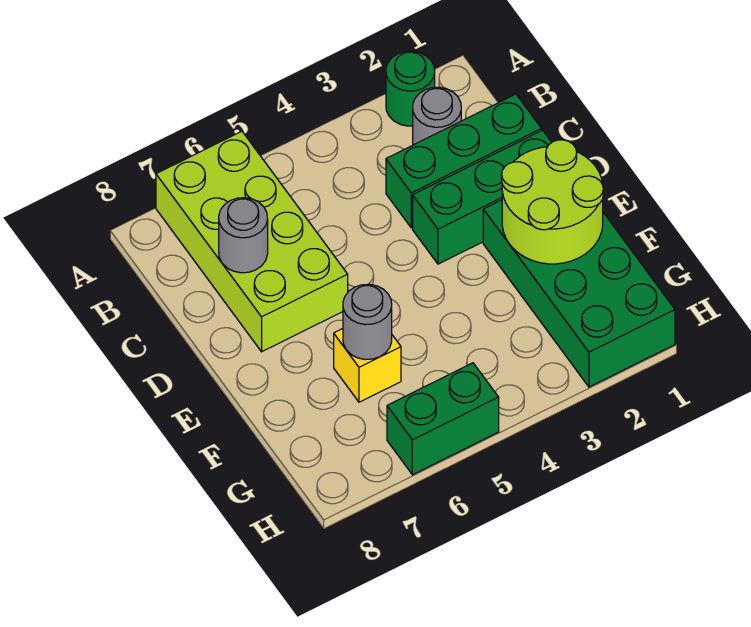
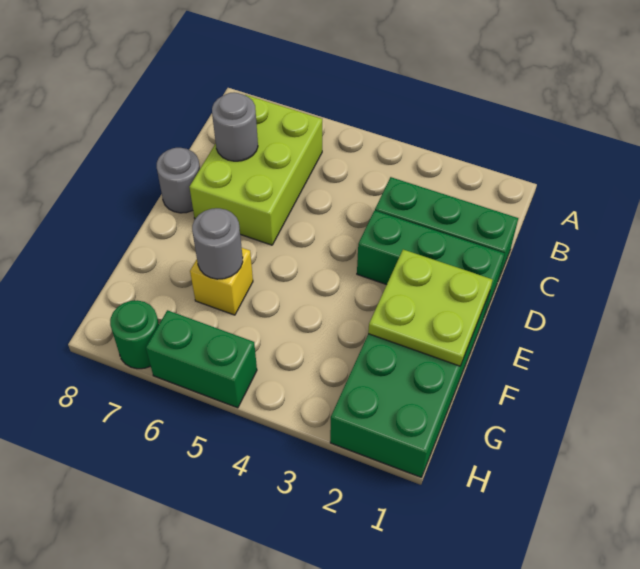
green 1x1 round brick [386,51,435,126] -> green 1x1 round brick moved to [110,300,159,369]
lime 2x4 brick [156,131,348,352] -> lime 2x3 brick [189,95,322,245]
grey 1x1 round brick [413,87,461,145] -> grey 1x1 round brick moved to [157,148,200,213]
lime 2x2 round brick [502,140,603,264] -> lime 2x2 plate [368,250,492,366]

